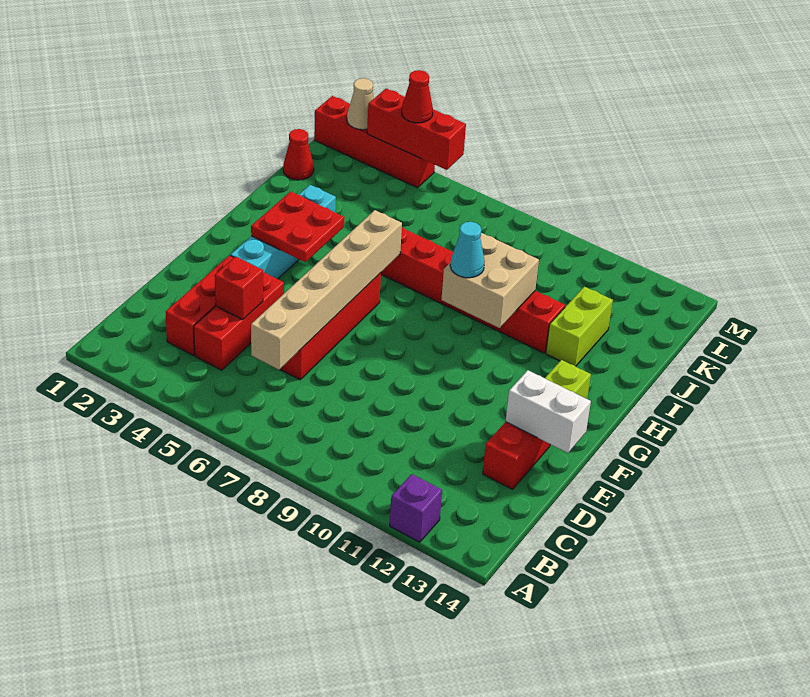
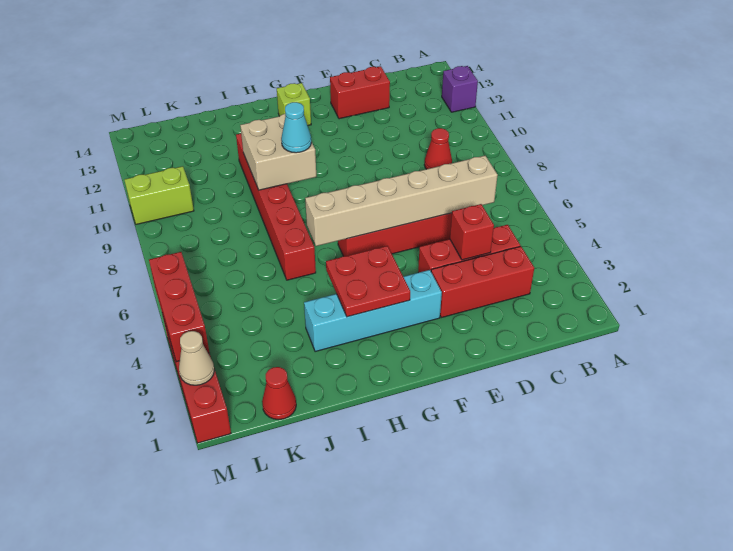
white 1x2 brick [506,370,591,453] -> none
lime 1x2 brick [546,287,613,366] -> lime 1x2 brick moved to [125,166,194,224]
red 1x1 cone [402,70,433,123] -> red 1x1 cone moved to [424,128,452,169]

